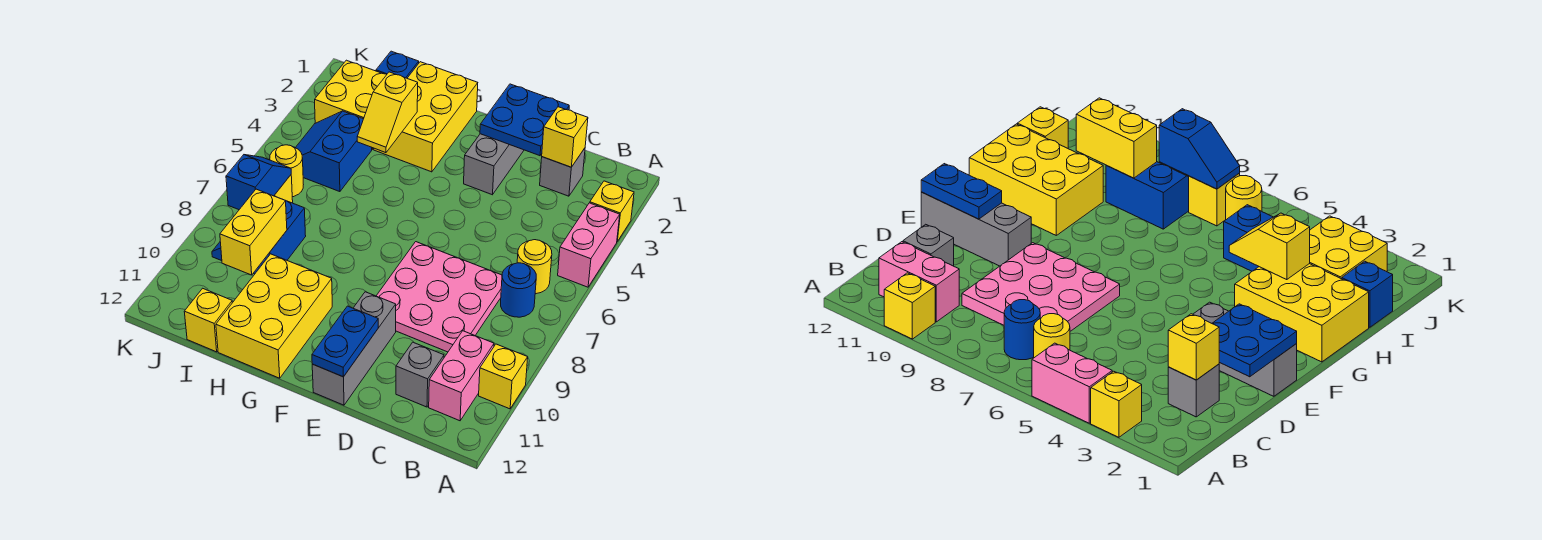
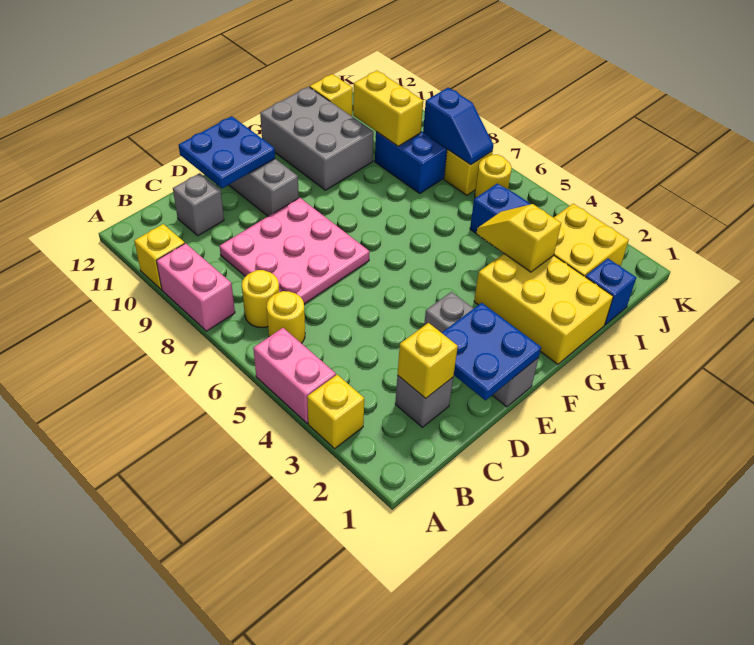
blue 1x1 round brick [501,263,536,317] -> yellow 1x1 round brick [242,270,279,328]
pink 1x2 brick [429,331,494,421] -> pink 1x2 brick moved to [157,243,235,331]
blue 1x2 plate [312,306,378,377] -> blue 2x2 plate [179,116,275,188]
yellow 2x3 brick [216,254,332,378] -> grey 2x3 brick [260,87,374,190]

